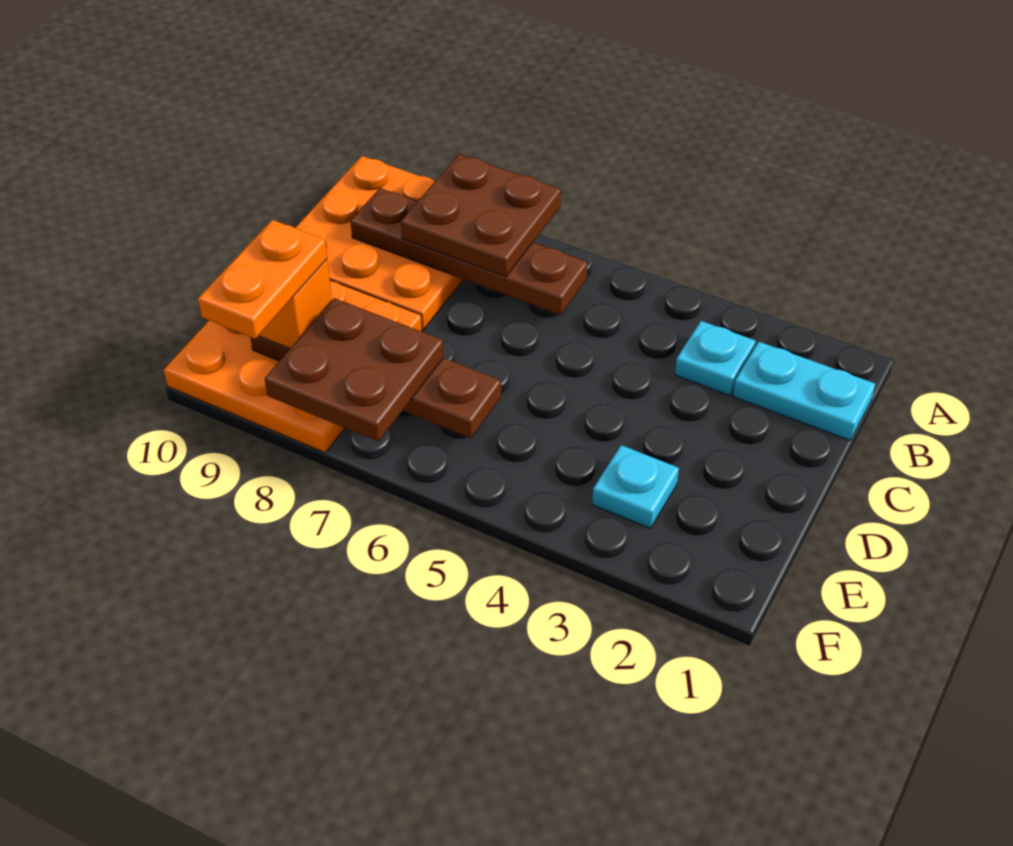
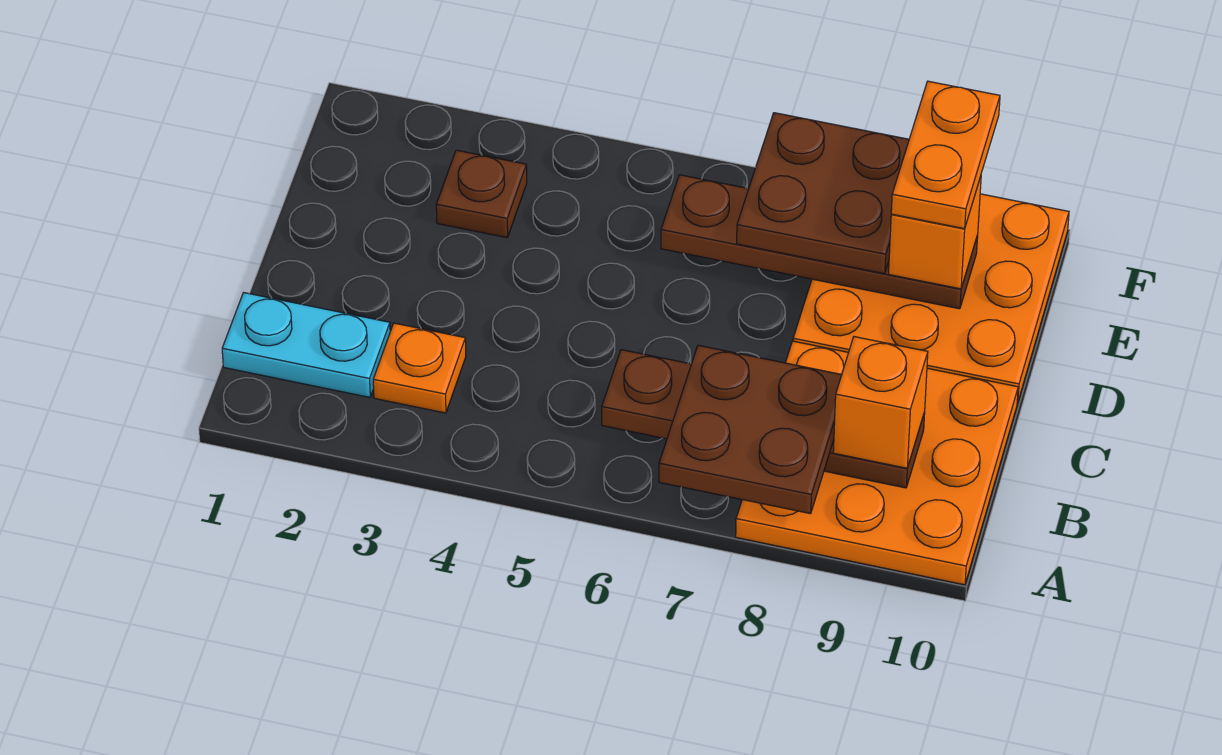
cyan 1x1 plate [675,321,756,396] -> orange 1x1 plate [373,323,466,413]
none -> orange 1x1 brick [833,337,928,468]
cyan 1x1 plate [592,445,679,528] -> brown 1x1 plate [436,150,527,238]

